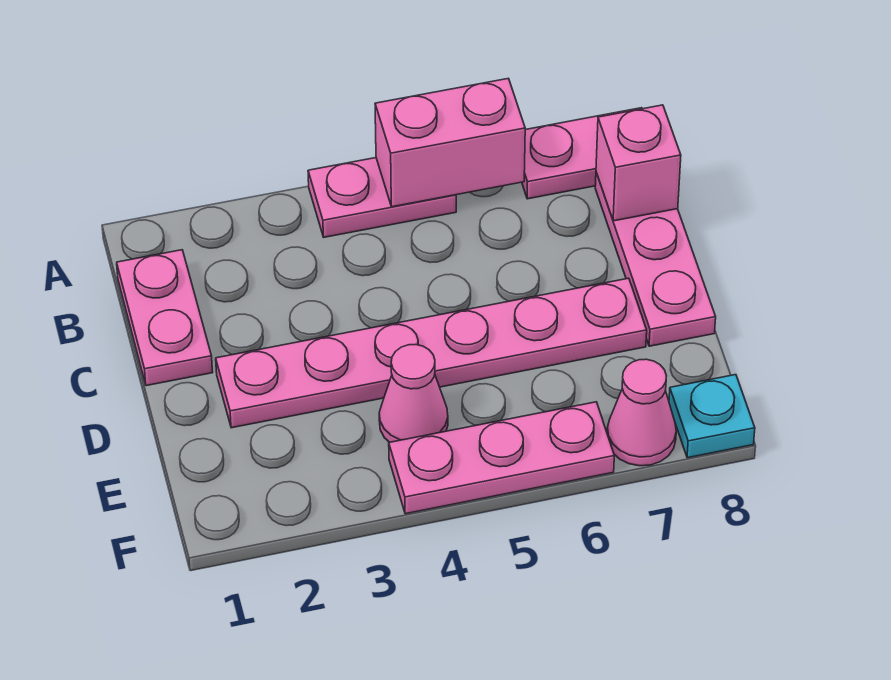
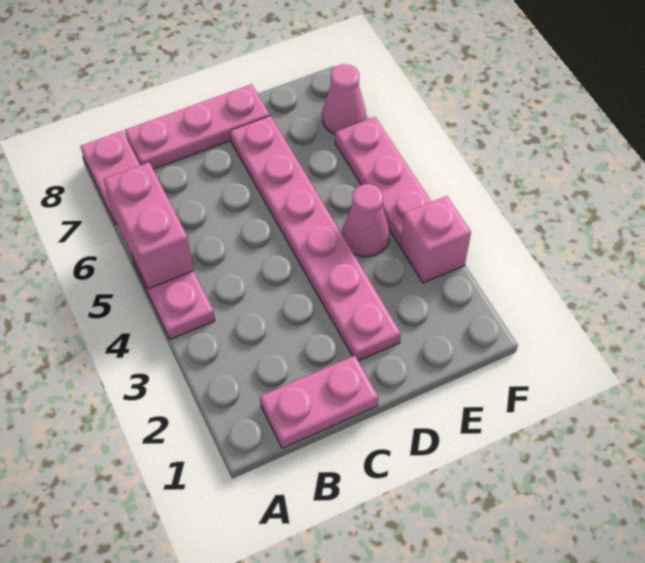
pink 1x1 brick [596,105,681,221] -> pink 1x1 brick moved to [401,196,471,283]
cyan 1x1 plate [669,375,755,458] -> none

